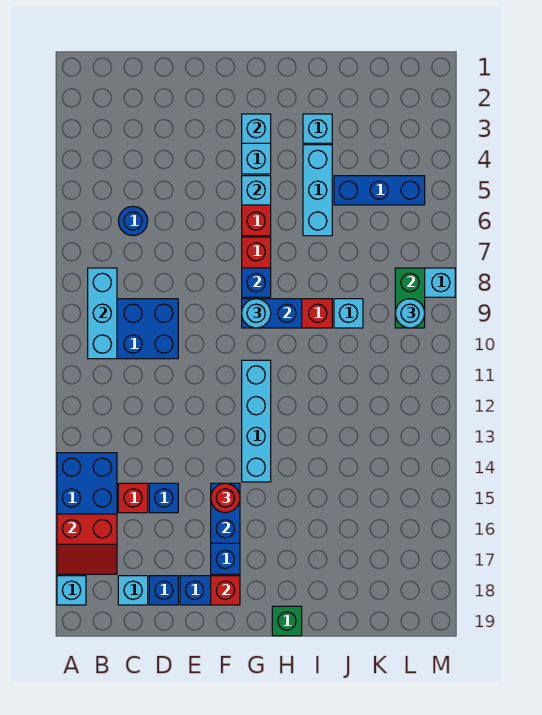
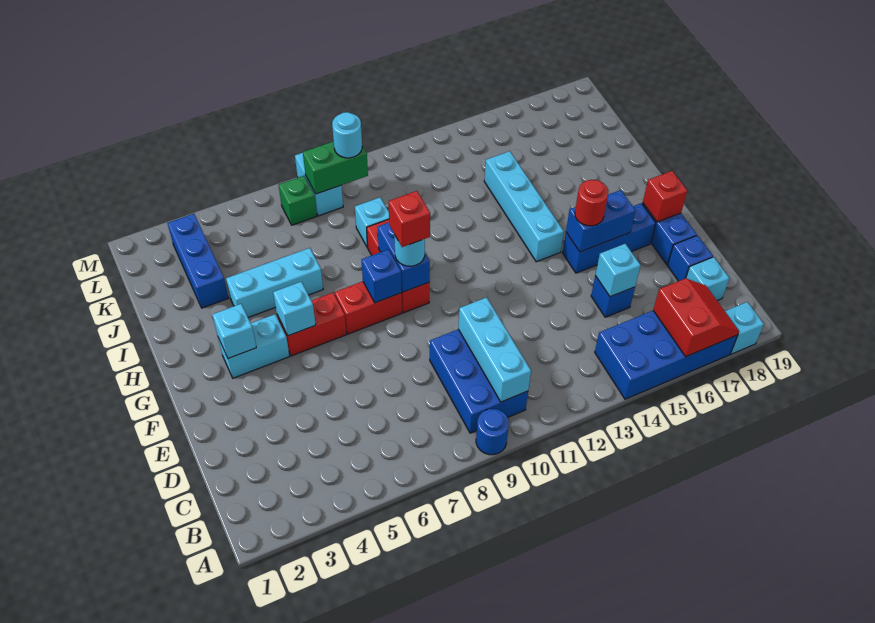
cyan 1x3 brick [88,268,117,359] -> cyan 1x3 brick turned to [458,297,531,402]
blue 1x1 round brick [118,206,148,236] -> blue 1x1 round brick moved to [476,409,509,455]
red 1x1 brick [118,483,148,513] -> red 1x1 brick moved to [389,191,430,247]
cyan 1x4 brick [242,360,271,482] -> cyan 1x4 brick turned to [484,151,564,262]
green 1x1 brick [272,606,302,636] -> green 1x1 brick moved to [279,176,317,225]
cyan 1x1 brick [303,114,332,143] -> cyan 1x1 brick moved to [595,244,641,297]
blue 1x3 brick [334,176,425,205] -> blue 1x3 brick moved to [167,214,228,308]

